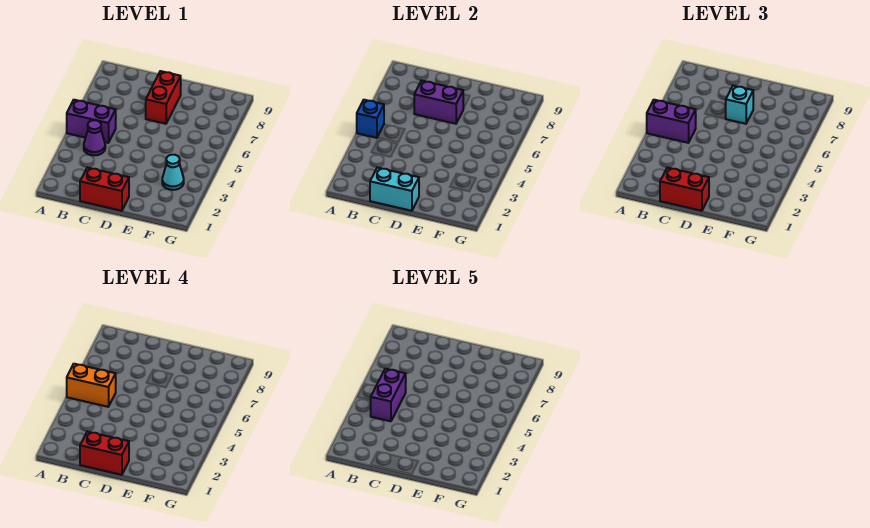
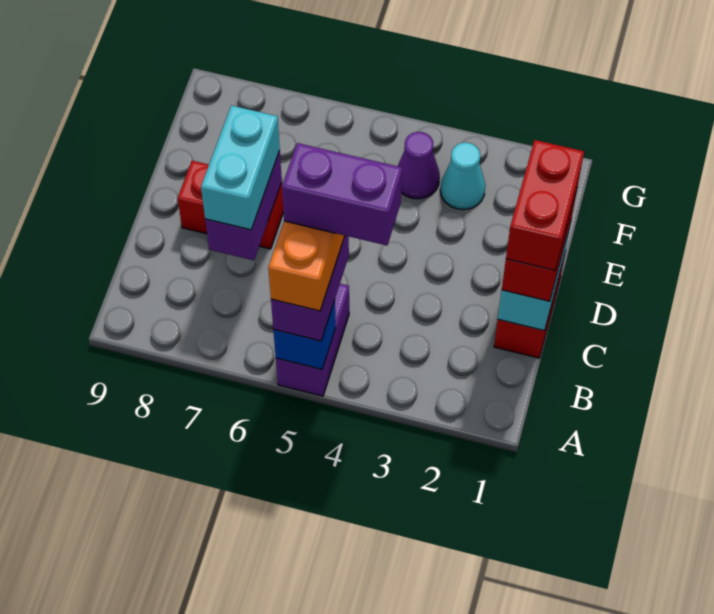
purple 1x1 cone [84,120,105,155] -> purple 1x1 cone moved to [398,132,440,199]
cyan 1x1 brick [726,86,753,124] -> cyan 1x2 brick [201,105,280,230]

